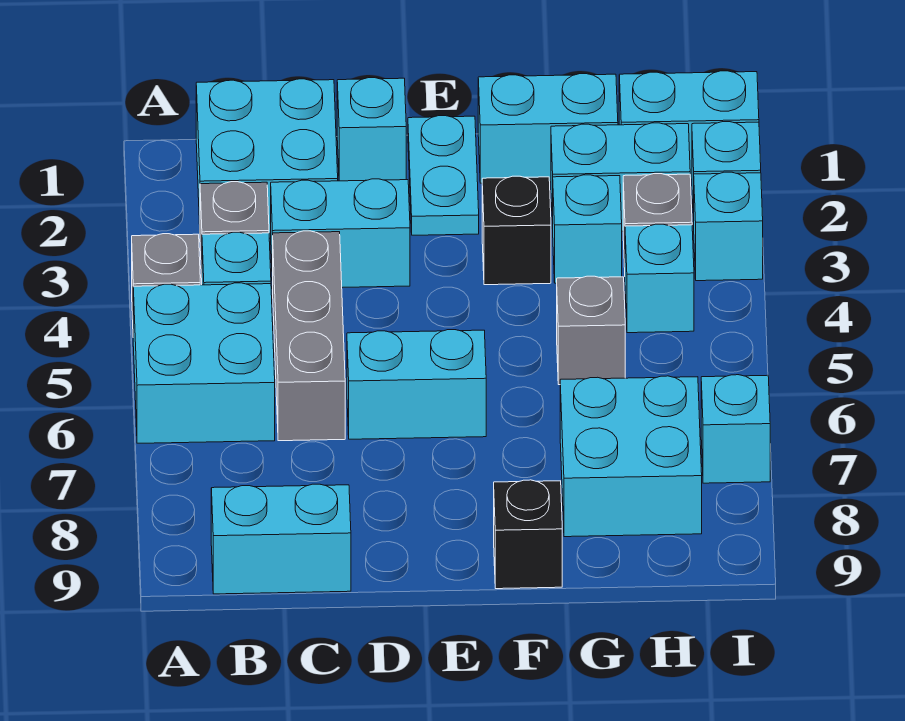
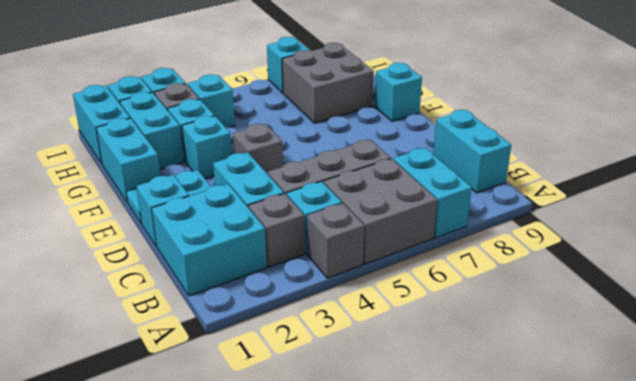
cyan 2x2 brick [133,283,275,443] -> grey 2x2 brick [324,159,437,264]
cyan 1x2 brick [347,330,486,439] -> cyan 1x2 brick moved to [393,148,472,238]
black 1x1 brick [482,176,551,285] -> cyan 1x1 brick [182,116,232,179]
black 1x1 brick [494,480,562,589] -> cyan 1x1 brick [375,63,422,121]
grey 1x1 brick [557,276,625,385] -> grey 1x1 brick moved to [233,124,283,174]
cyan 2x2 brick [560,376,702,537] -> grey 2x2 brick [282,43,374,123]

